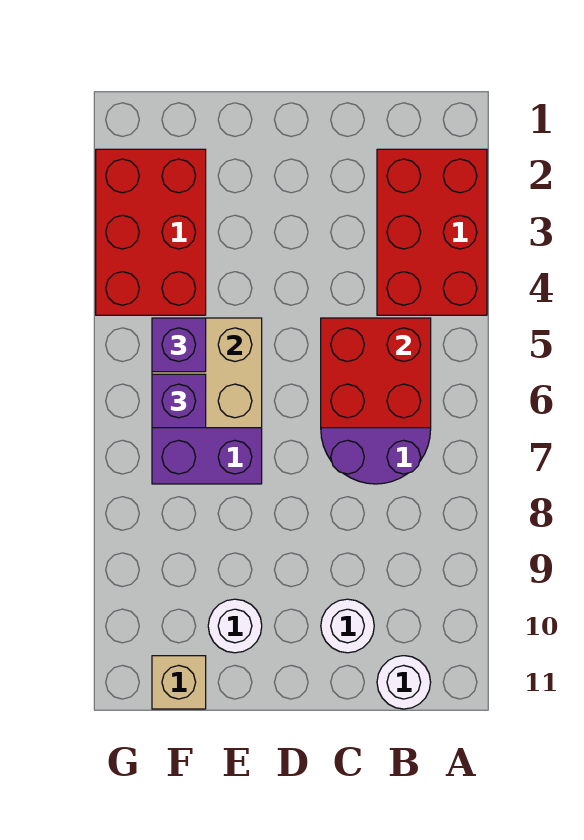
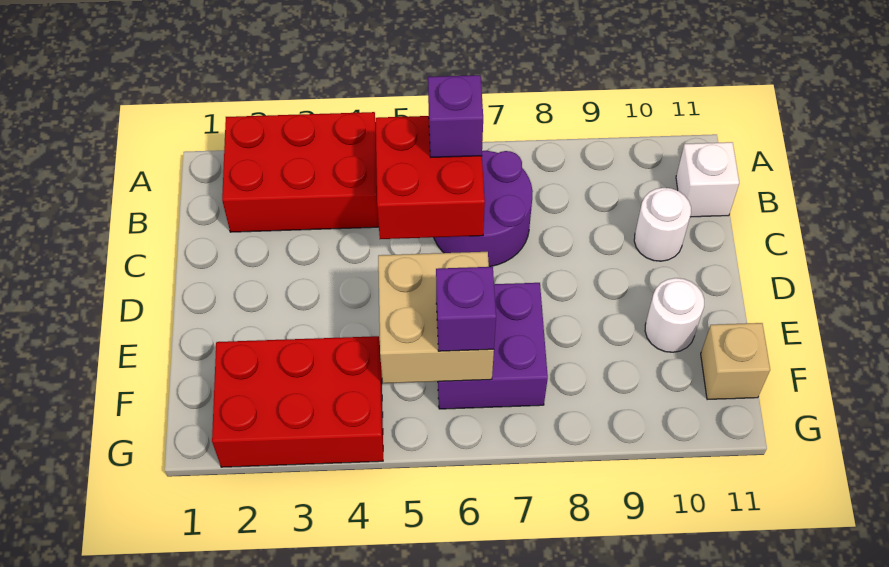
white 1x1 round brick [377,656,431,709] -> white 1x1 brick [676,142,739,217]
purple 1x1 brick [152,318,206,372] -> purple 1x1 brick moved to [428,75,483,157]

